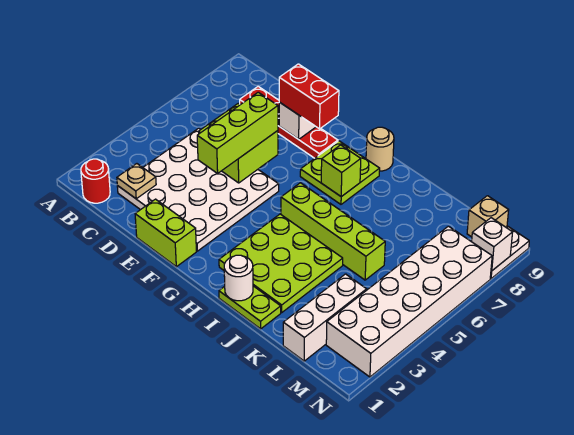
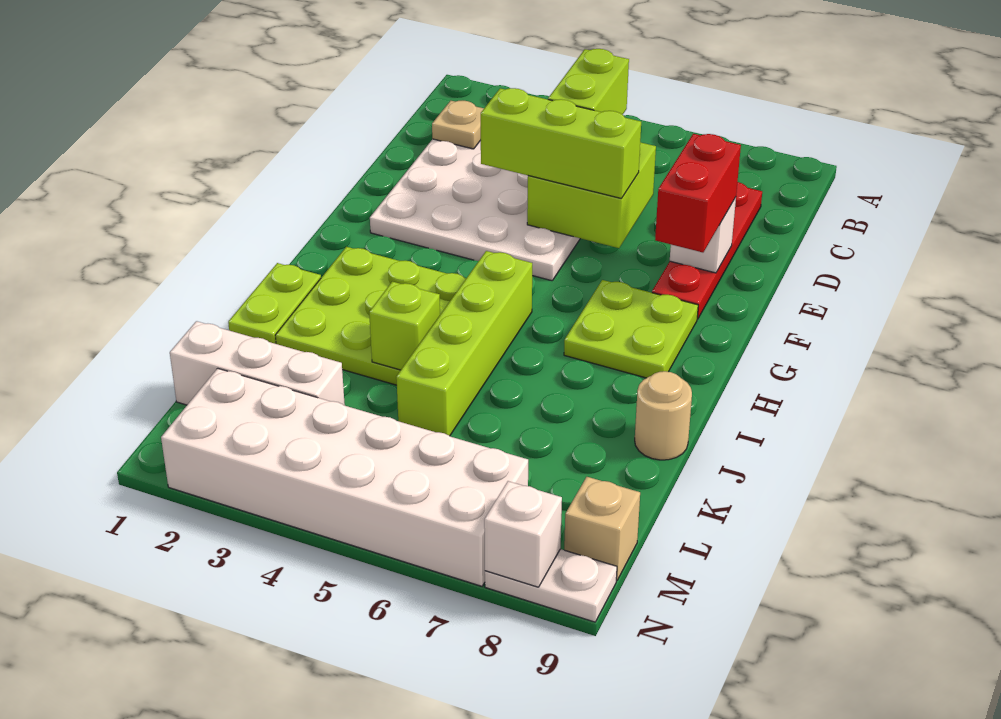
red 1x1 round brick [81,159,110,203] -> none
lime 1x2 brick [135,199,196,267] -> lime 1x2 brick moved to [548,49,629,115]
lime 1x1 brick [321,145,361,197] -> lime 1x1 brick moved to [369,282,440,370]
tan 1x1 round brick [366,127,394,171] -> tan 1x1 round brick moved to [635,371,692,460]
white 1x1 round brick [224,255,253,301] -> none

